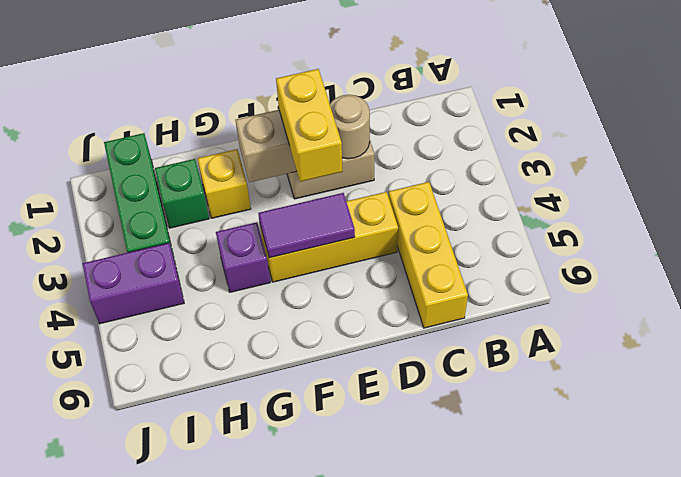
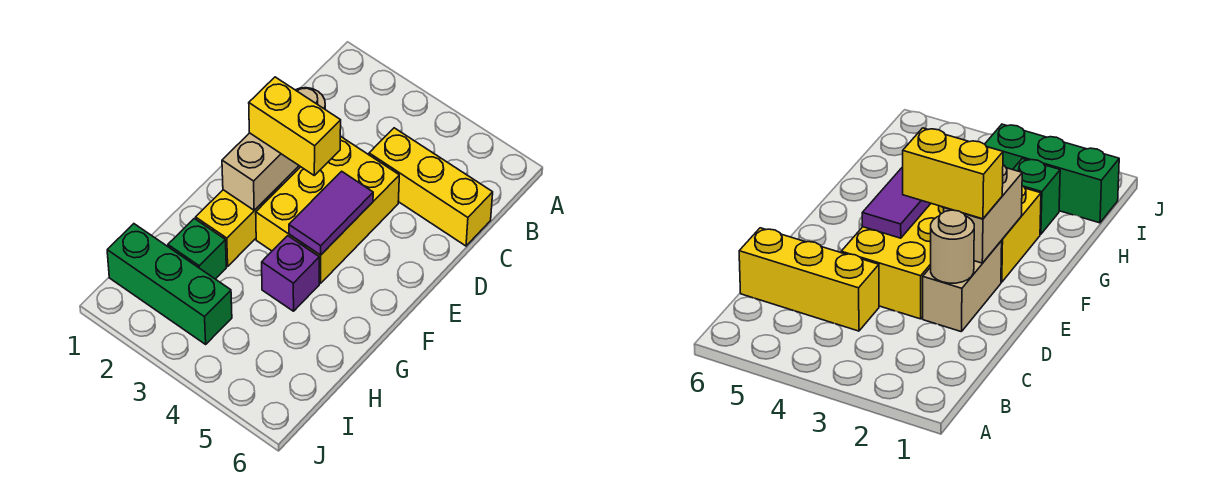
yellow 1x3 brick [260,192,398,282] -> yellow 2x3 brick [256,136,399,283]
yellow 1x1 brick [197,149,251,218] -> yellow 1x2 brick [196,185,280,266]
purple 1x2 brick [83,243,184,324] -> none

